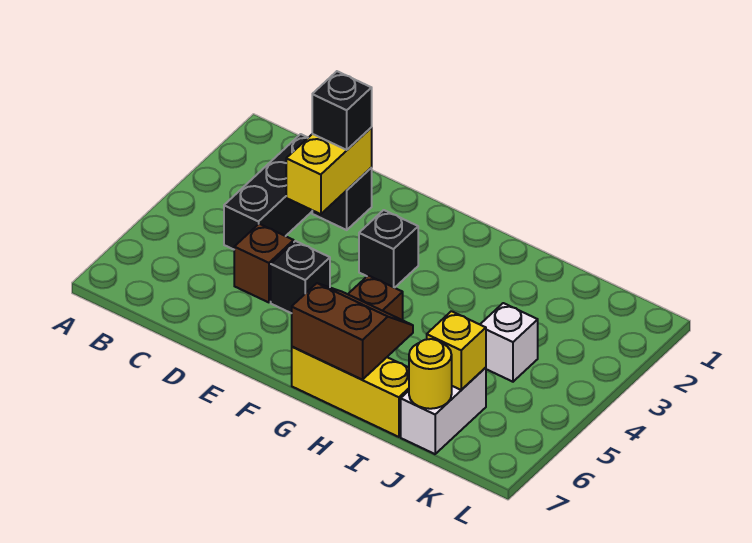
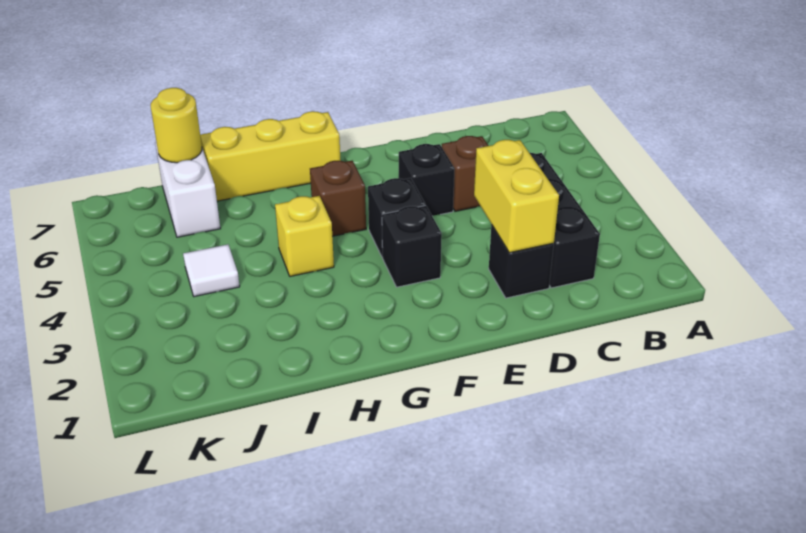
black 1x1 brick [312,71,372,150] -> black 1x1 brick moved to [368,178,425,257]
brown 2x2 slope [292,283,413,380] -> none
white 1x1 brick [480,303,538,382] -> white 1x1 tile [183,244,240,297]
yellow 1x1 brick [427,311,486,390] -> yellow 1x1 brick moved to [275,196,334,276]

